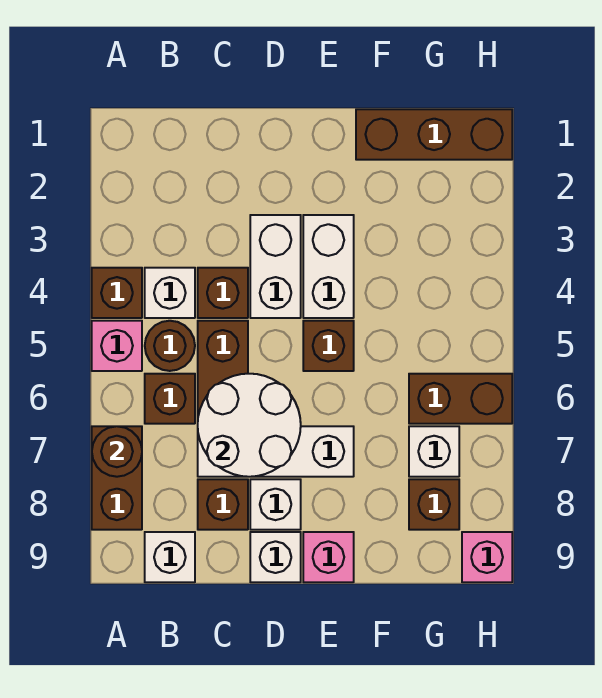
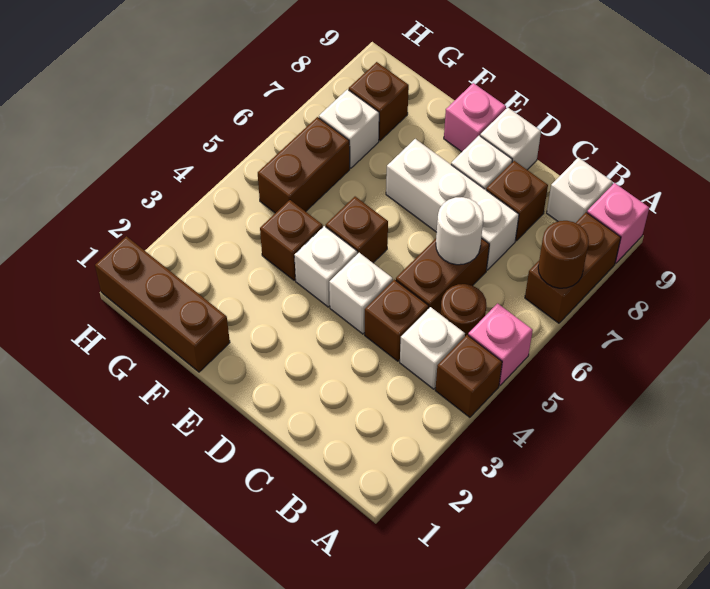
brown 1x1 brick [145,374,195,424] -> brown 1x1 brick moved to [260,200,323,280]
white 2x2 round brick [198,374,301,477] -> white 1x1 round brick [436,197,483,265]
white 1x2 brick [250,215,301,318] -> white 1x1 brick [329,253,393,334]
white 1x2 brick [303,215,354,318] -> white 1x1 brick [294,226,357,307]
brown 1x2 brick [409,374,512,424] -> brown 1x2 brick turned to [258,117,350,213]
pink 1x1 brick [462,532,512,582] -> pink 1x1 brick moved to [587,183,649,263]

